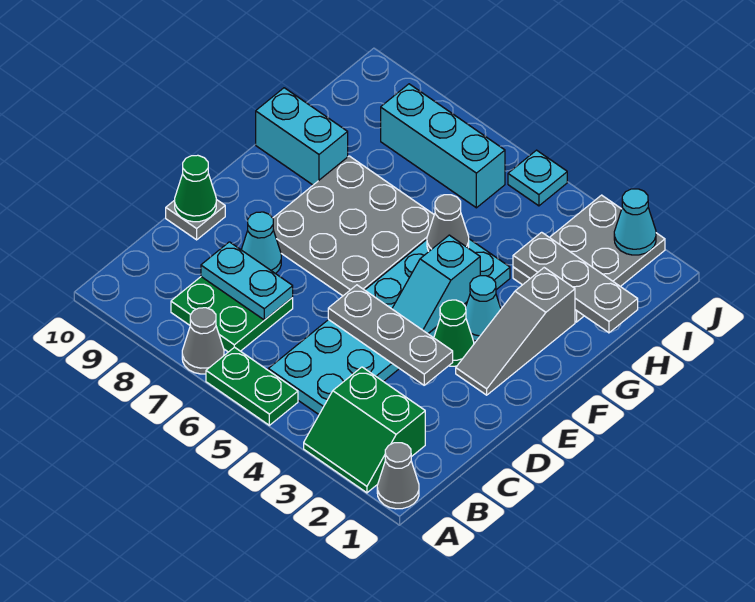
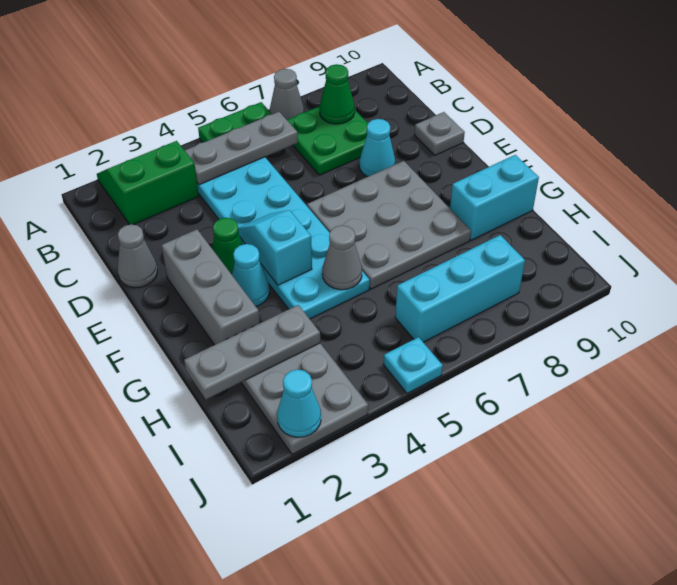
grey 1x1 cone [377,443,419,509] -> grey 1x1 cone moved to [117,224,157,288]
cyan 1x2 plate [201,242,293,320] -> none
grey 1x3 plate [328,285,453,385] -> grey 1x3 plate moved to [185,112,298,185]
green 1x1 cone [175,155,216,222] -> green 1x1 cone moved to [319,64,355,124]
grey 1x3 slope [456,268,575,395] -> grey 1x3 brick [162,229,260,345]

